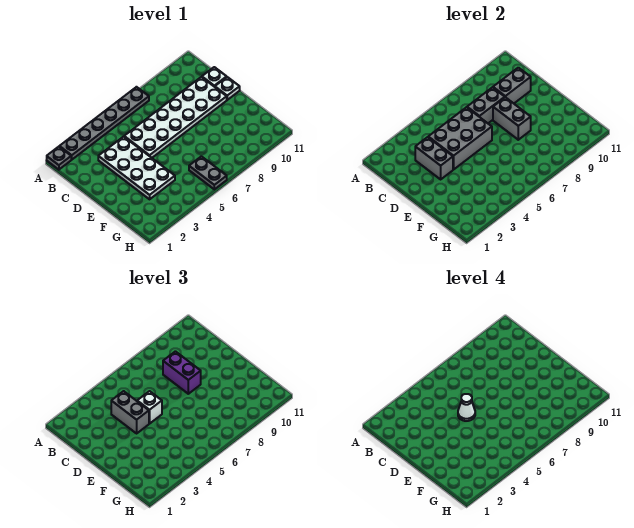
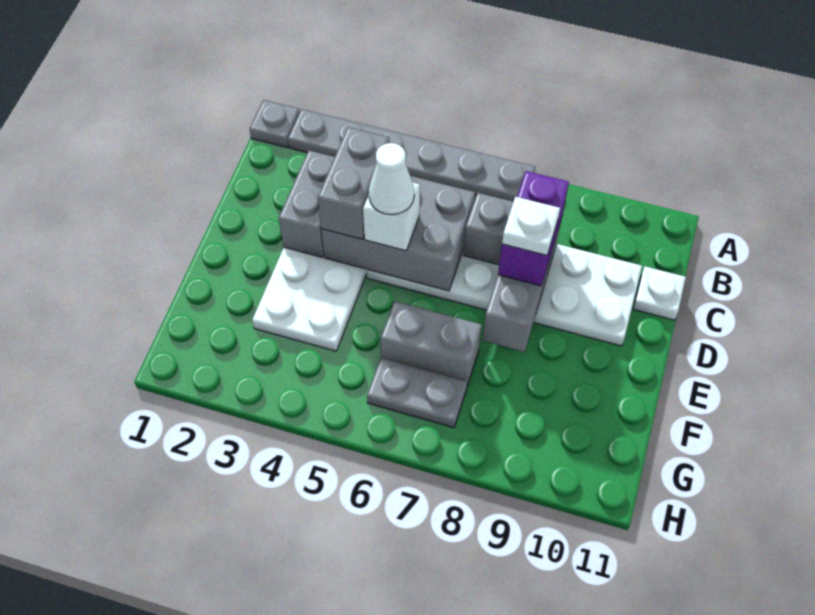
grey 1x2 brick [493,68,531,103] -> grey 1x2 brick moved to [381,301,482,386]
white 1x1 plate [215,77,240,100] -> white 1x1 plate moved to [502,197,560,255]
grey 1x2 plate [189,156,227,189] -> grey 1x2 plate turned to [367,358,467,428]

